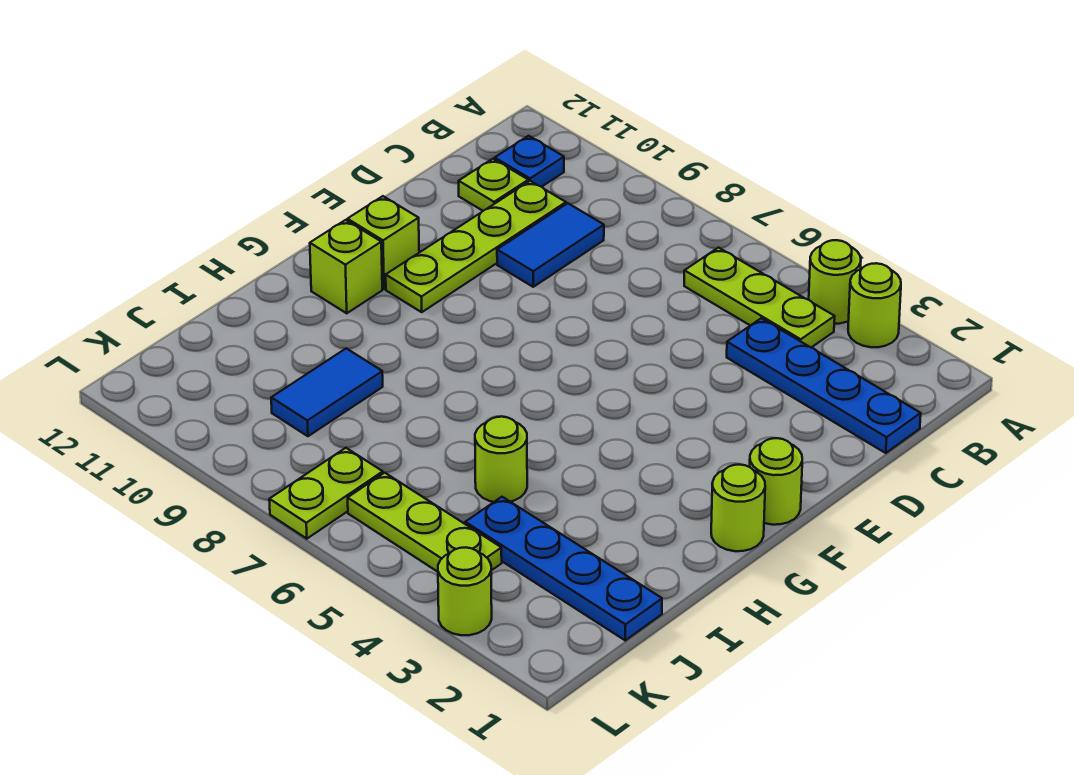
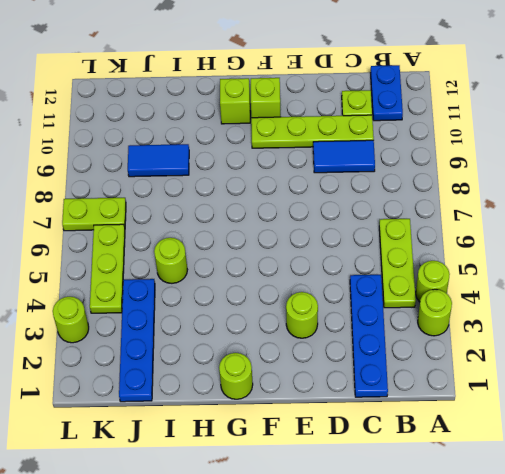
blue 1x1 plate [495,136,564,187] -> blue 1x2 plate [370,65,403,121]
lime 1x1 round brick [750,438,802,525] -> lime 1x1 round brick moved to [286,292,318,338]

